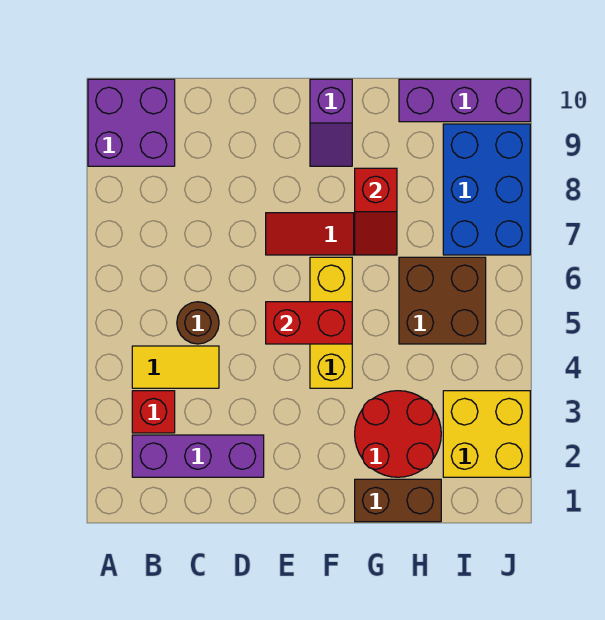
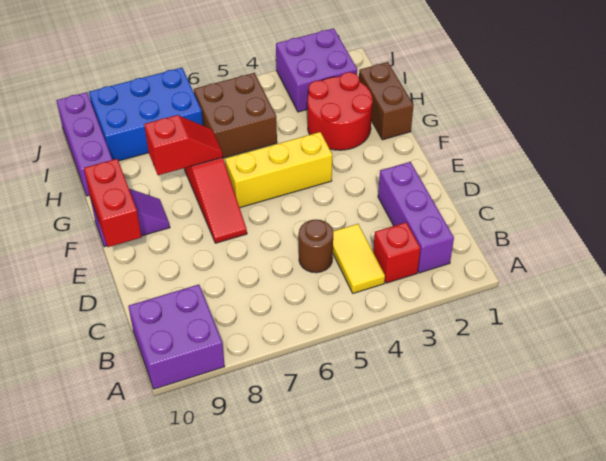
red 1x2 brick [266,302,352,344] -> red 1x2 brick moved to [84,159,141,247]
yellow 2x2 brick [443,391,530,477] -> purple 2x2 brick [276,28,357,112]

